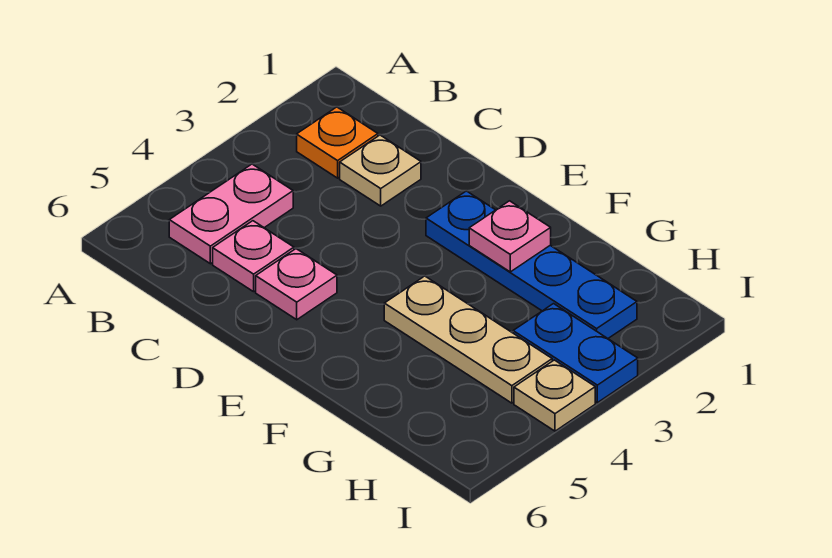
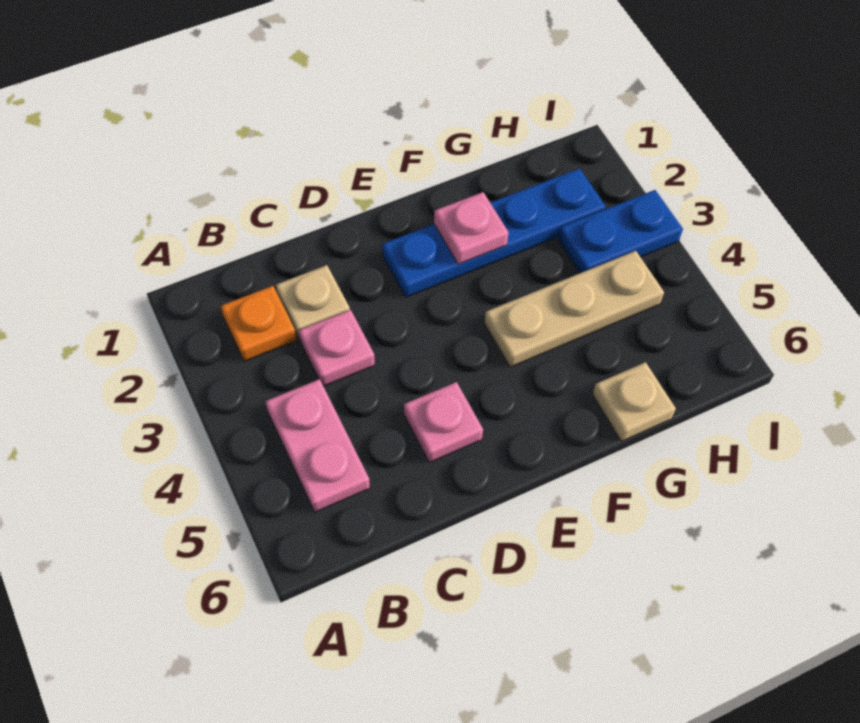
pink 1x1 plate [213,221,294,292] -> pink 1x1 plate moved to [299,310,375,386]
tan 1x1 plate [514,360,595,431] -> tan 1x1 plate moved to [593,362,676,441]

